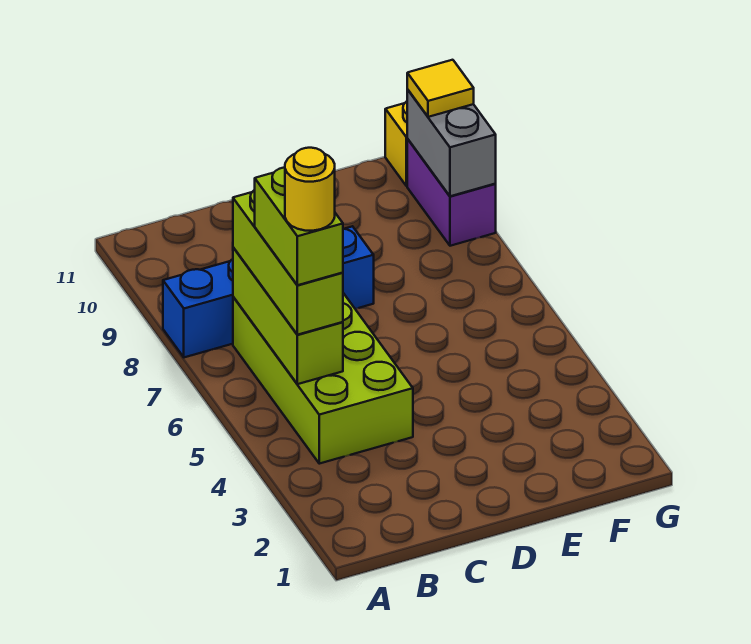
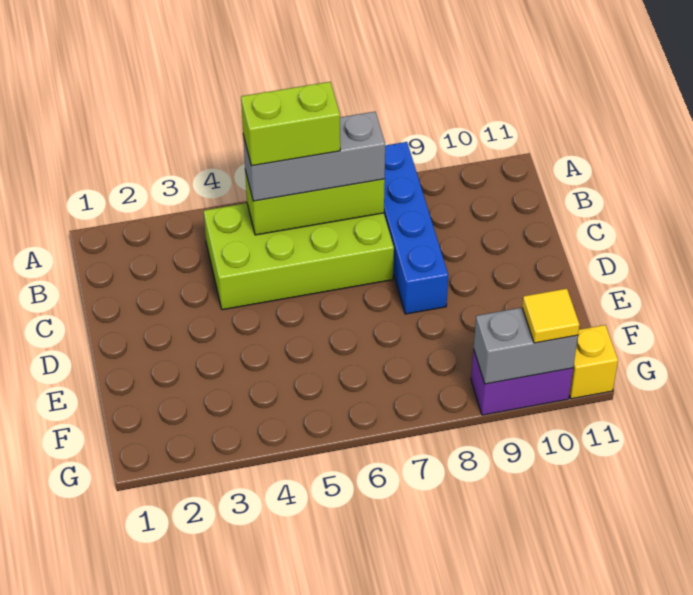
lime 1x3 brick [233,190,343,335] -> grey 1x3 brick [243,112,385,201]
yellow 1x1 round brick [285,148,335,231] -> none

